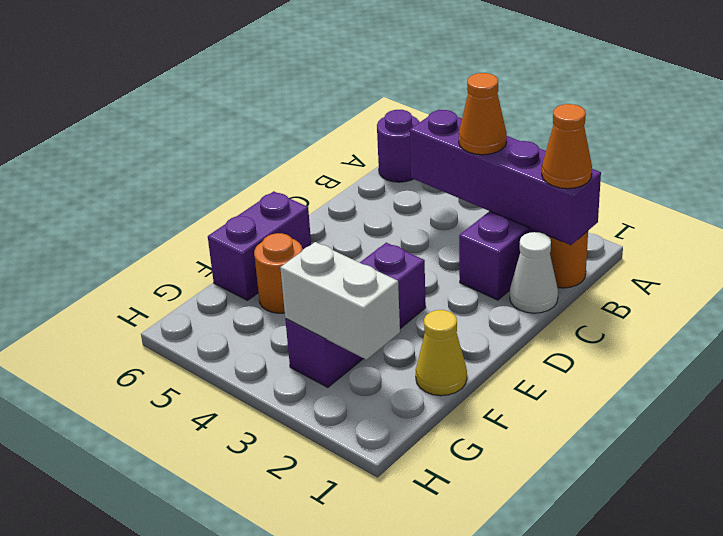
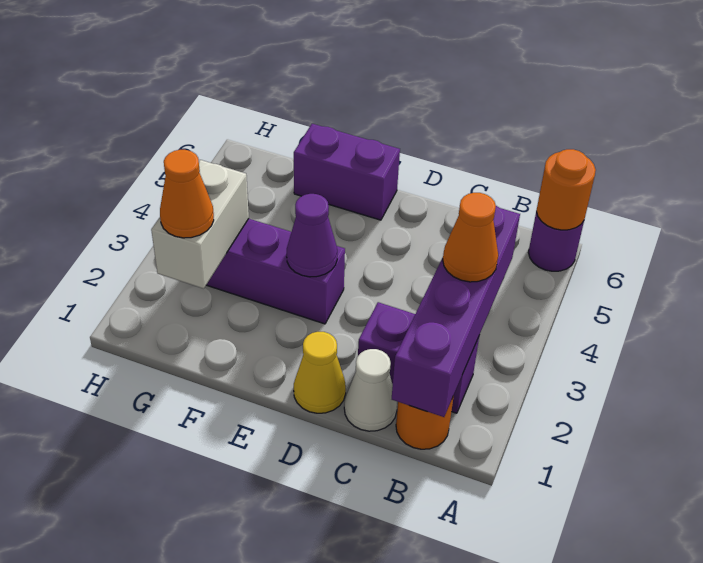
orange 1x1 cone [542,104,592,189] -> orange 1x1 cone moved to [160,150,214,238]
none -> purple 1x1 cone [287,194,337,277]
yellow 1x1 cone [416,310,467,396] -> yellow 1x1 cone moved to [294,332,346,413]
orange 1x1 round brick [254,233,302,313] -> orange 1x1 round brick moved to [536,149,596,230]

